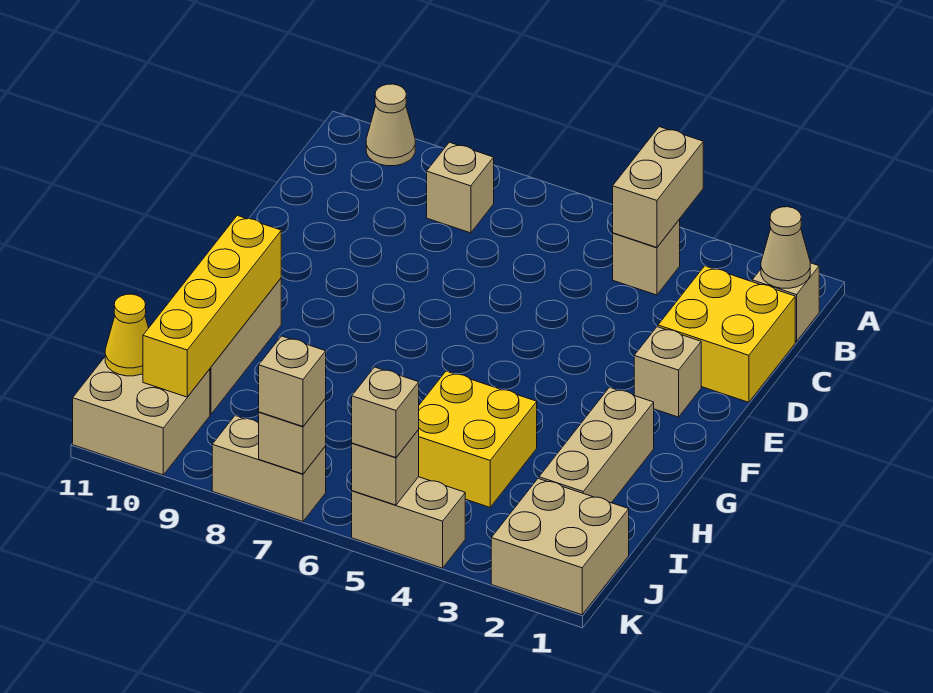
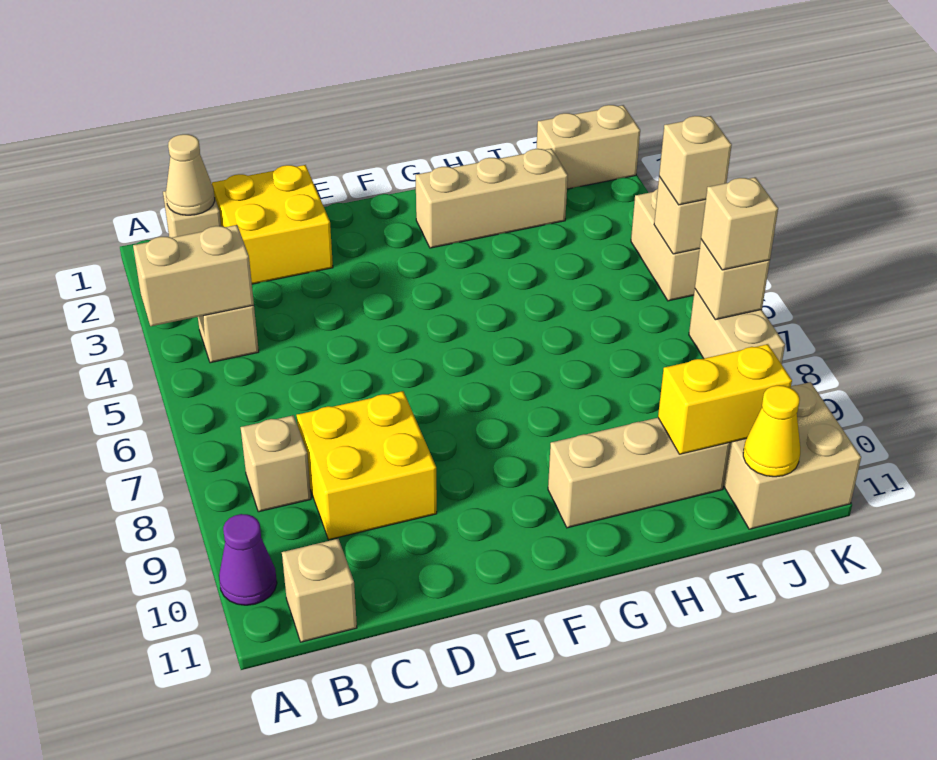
tan 1x1 cone [366,84,415,166] -> purple 1x1 cone [219,514,277,605]
tan 1x1 brick [634,327,701,417] -> tan 1x1 brick moved to [282,539,357,642]
yellow 1x4 brick [143,216,281,397] -> yellow 1x2 brick [658,344,792,454]
yellow 2x2 brick [418,371,537,507] -> yellow 2x2 brick moved to [297,391,437,540]
tan 2x2 brick [491,479,629,615] -> tan 1x2 brick [537,105,640,189]

